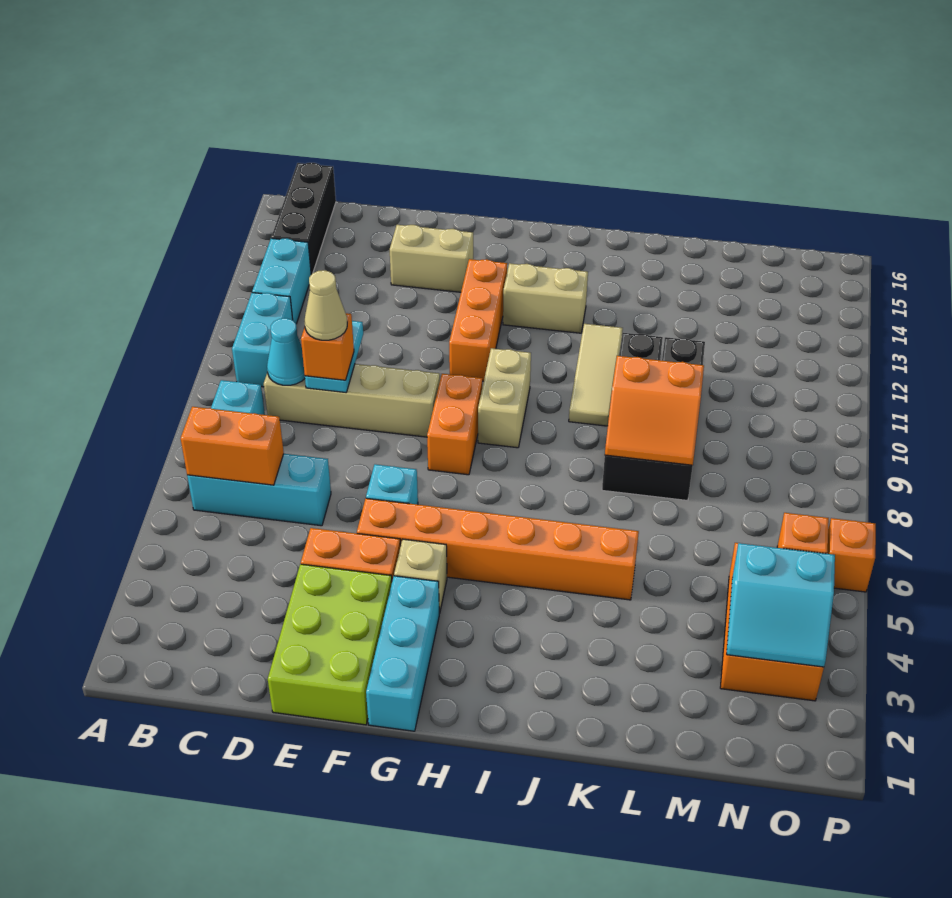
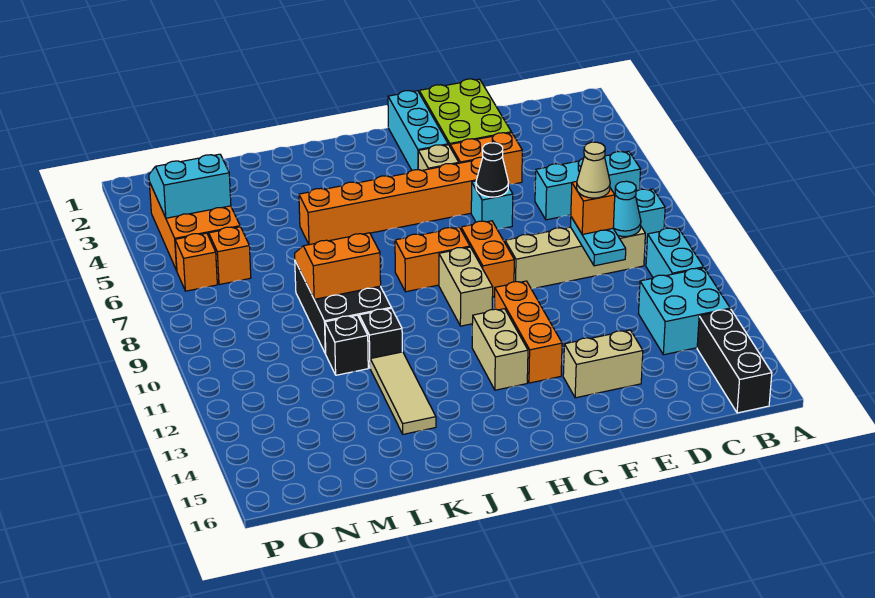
orange 1x2 brick [181,407,284,485] -> orange 1x2 brick moved to [395,227,470,292]
cyan 1x2 brick [252,238,311,324] -> cyan 2x2 brick [638,268,730,355]
none -> black 1x1 cone [476,143,509,197]
tan 1x2 brick [503,263,588,333] -> tan 1x2 brick turned to [472,309,528,390]
tan 1x3 tile [569,324,623,426] -> tan 1x3 tile moved to [370,352,436,434]
orange 1x1 brick [827,518,876,592] -> orange 1x1 brick moved to [209,227,251,285]

